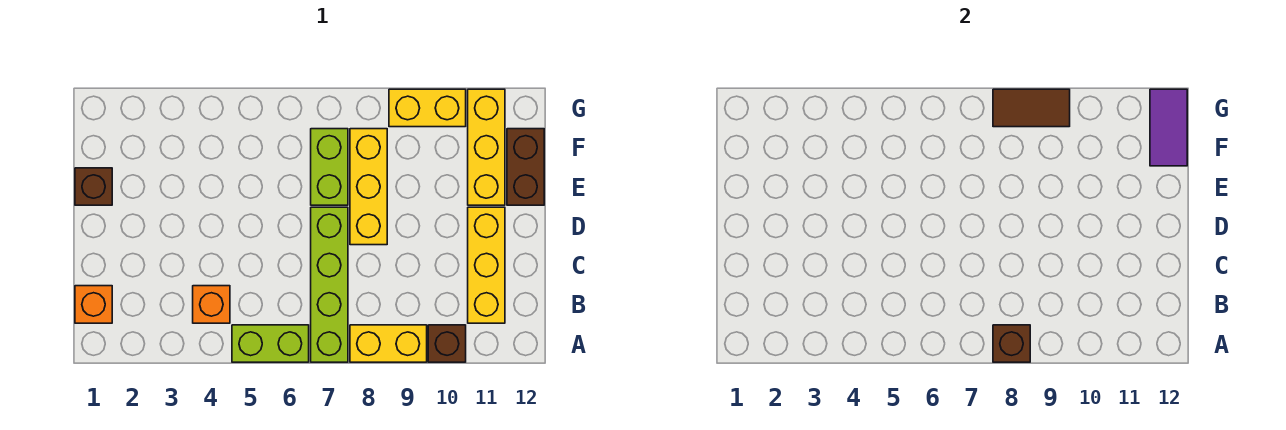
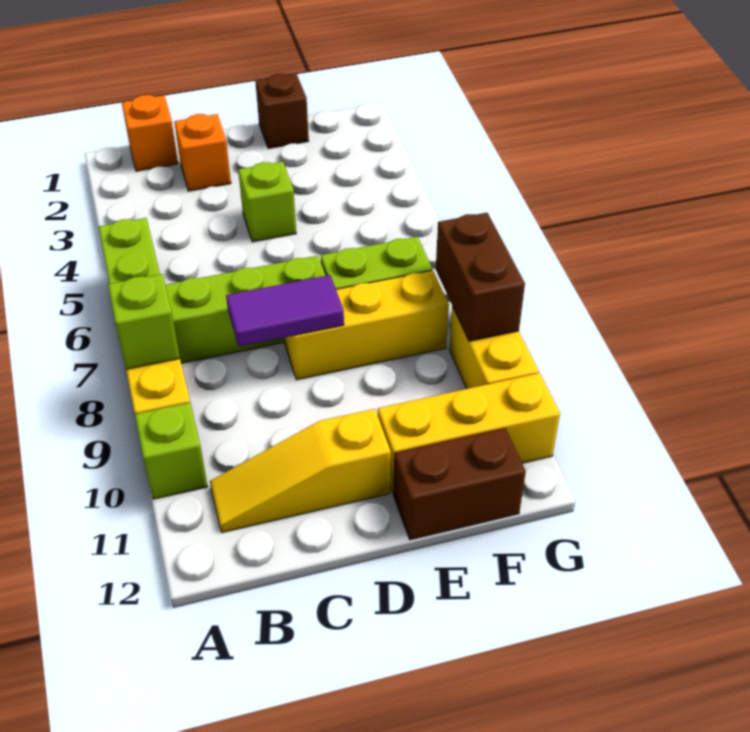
brown 1x1 brick [993,325,1030,362] -> lime 1x1 brick [108,274,180,369]
brown 1x1 brick [428,325,466,362] -> lime 1x1 brick [135,403,208,499]
orange 1x1 brick [193,286,230,323] -> orange 1x1 brick moved to [174,114,231,191]
yellow 1x3 brick [468,207,505,323] -> yellow 1x3 slope [210,409,391,533]
none -> lime 1x1 brick [238,162,296,242]
purple 1x2 tile [1150,89,1187,166] -> purple 1x2 tile moved to [226,275,344,347]
brown 1x2 tile [993,89,1070,127] -> brown 1x2 brick [436,213,525,341]

